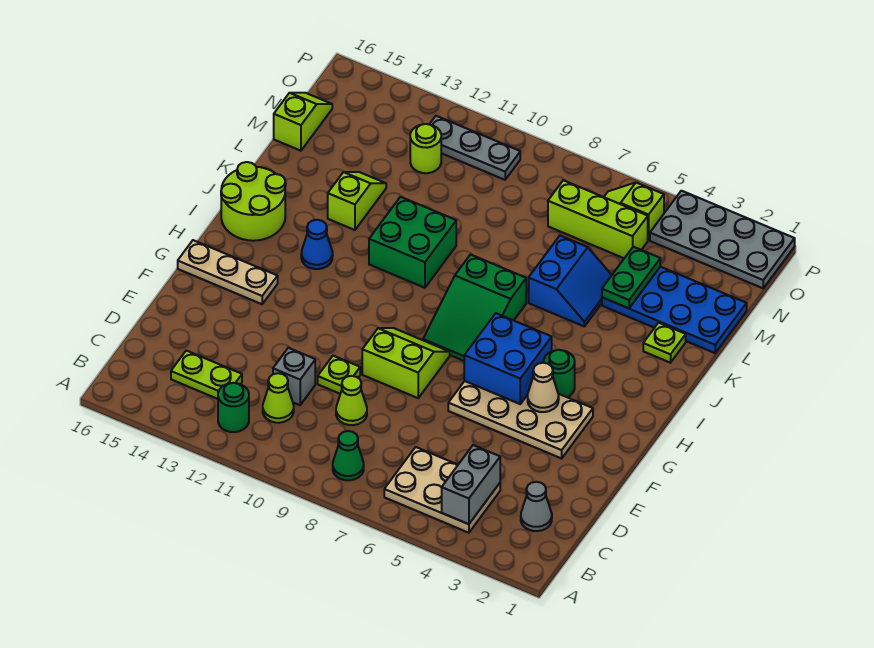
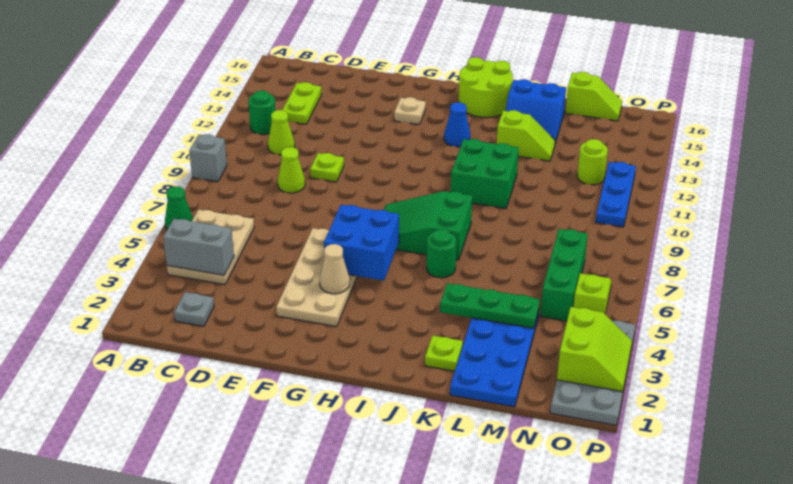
green 1x1 cone [333,431,364,480] -> green 1x1 cone moved to [165,187,193,229]
grey 1x1 cone [521,482,552,531] -> grey 1x1 plate [174,292,214,326]
grey 1x1 brick [273,348,315,405] -> grey 1x1 brick moved to [189,134,227,182]
lime 2x2 slope [362,328,450,398] -> lime 2x2 slope moved to [557,307,632,392]
tan 1x3 plate [178,240,278,304] -> tan 1x1 plate [394,97,426,125]
green 1x1 round brick [544,350,575,397] -> green 1x1 round brick moved to [426,229,457,278]
blue 2x2 slope [529,236,612,326] -> blue 2x2 slope moved to [506,79,566,143]
green 1x2 plate [602,247,660,308] -> green 1x3 plate [440,283,540,328]
lime 1x3 brick [548,180,648,258] -> green 1x3 brick [540,229,588,321]
grey 1x3 plate [429,116,520,180] -> blue 1x3 plate [596,162,636,227]

